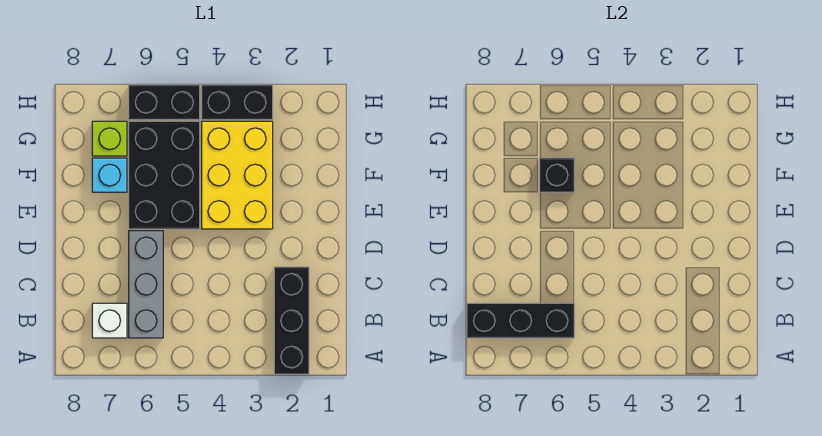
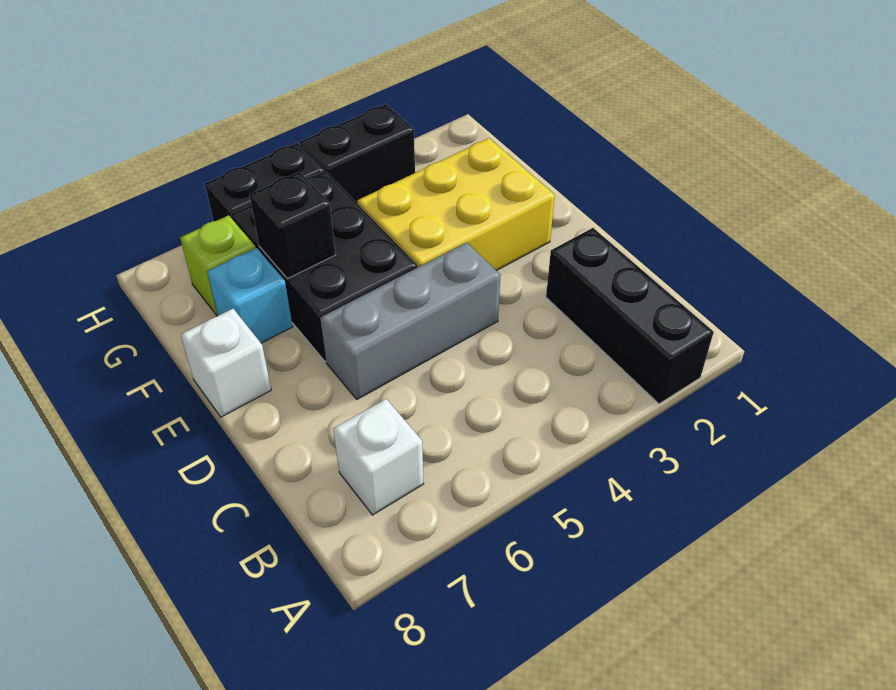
grey 1x3 brick [129,231,163,338] -> grey 1x3 brick turned to [320,242,500,399]
black 1x3 brick [467,303,574,338] -> none
yellow 2x3 brick [202,121,273,229] -> yellow 2x3 brick turned to [357,138,555,271]
none -> white 1x1 brick [181,309,271,417]

